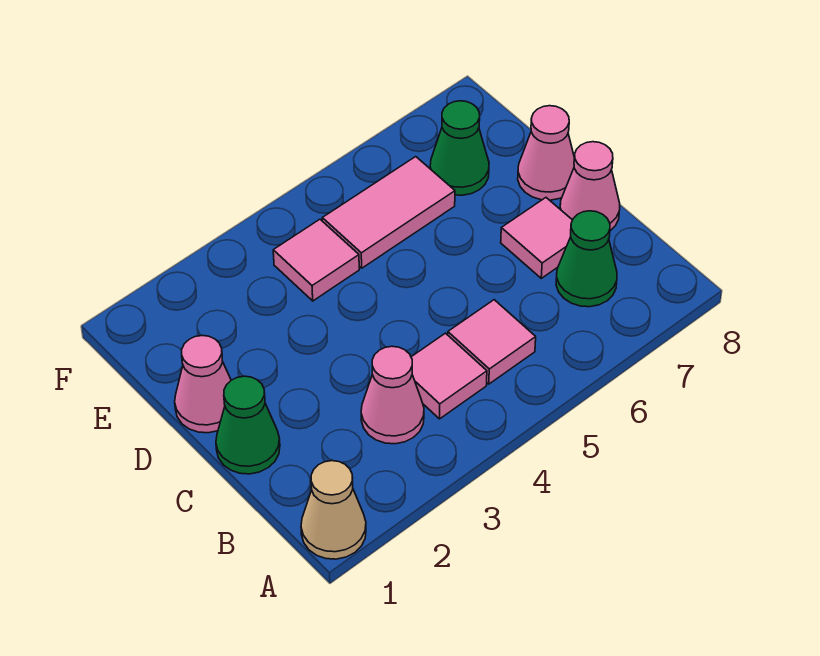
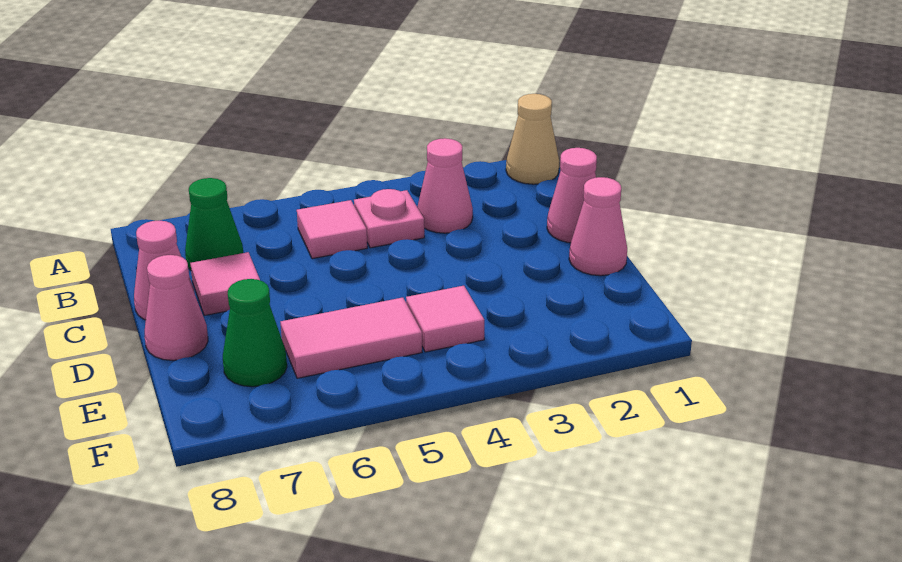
pink 1x1 tile [411,333,487,419] -> pink 1x1 plate [354,189,424,248]
green 1x1 cone [216,376,280,474] -> pink 1x1 cone [547,148,597,243]

